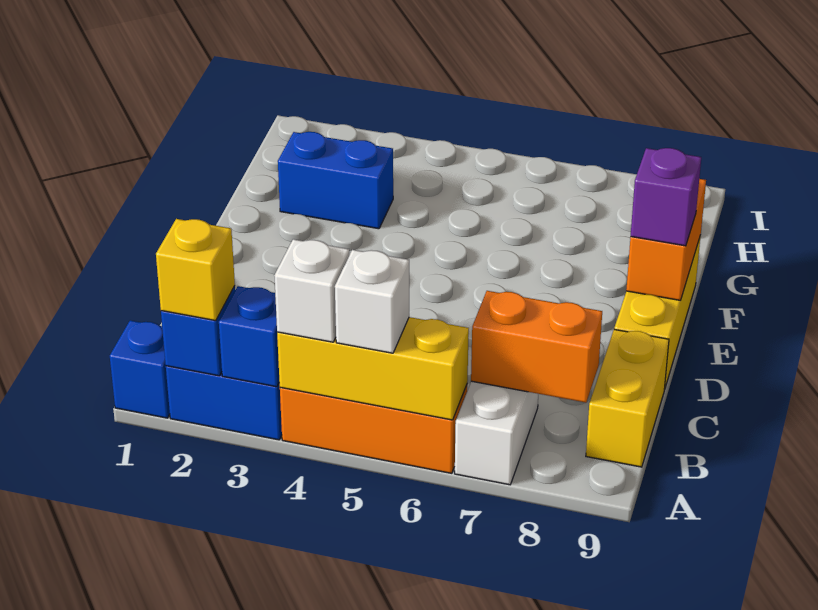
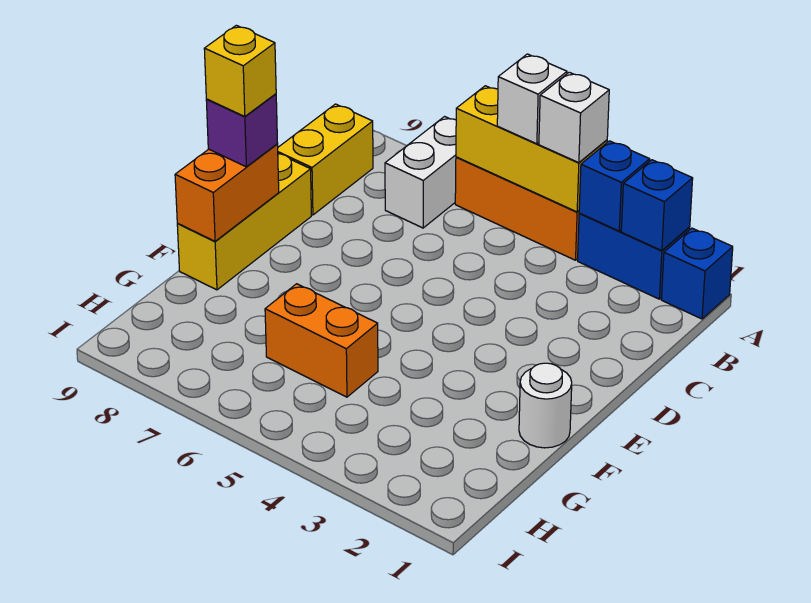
yellow 1x1 brick [156,219,235,321] -> yellow 1x1 brick moved to [204,25,276,117]
orange 1x2 brick [471,291,602,403] -> orange 1x2 brick moved to [265,284,378,397]
none -> white 1x1 round brick [519,363,572,448]
blue 1x2 brick [278,132,393,229] -> none

